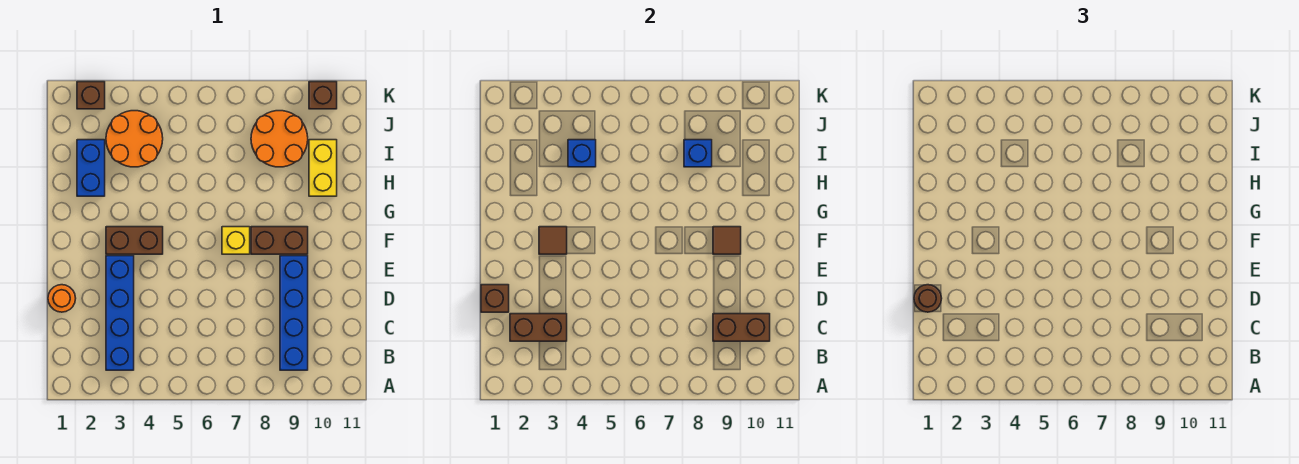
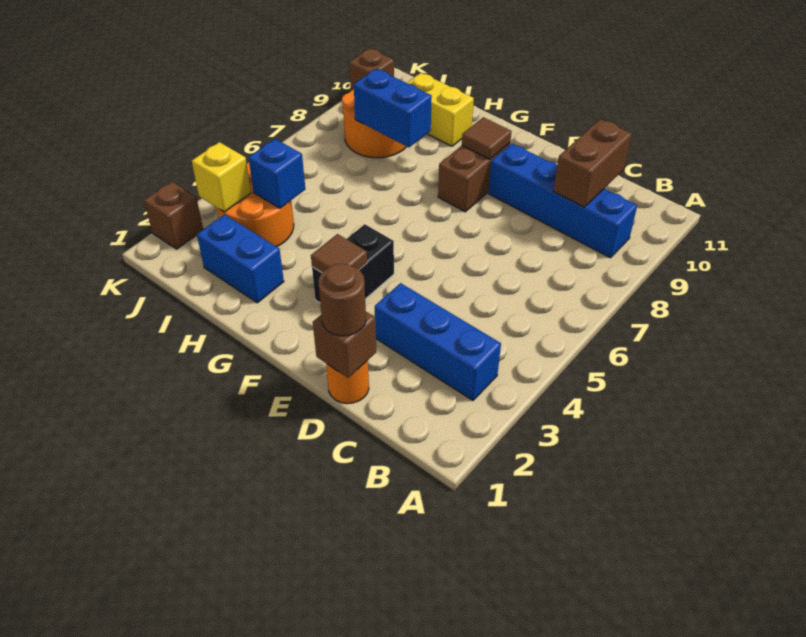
blue 1x4 brick [106,256,134,370] -> blue 1x3 brick [375,283,501,400]
brown 1x2 brick [510,314,567,341] -> none
brown 1x2 brick [106,227,163,254] -> black 1x2 brick [312,224,394,303]
yellow 1x1 brick [222,227,250,254] -> yellow 1x1 brick moved to [192,142,251,212]
blue 1x1 brick [684,140,712,167] -> blue 1x2 brick [354,69,432,147]

